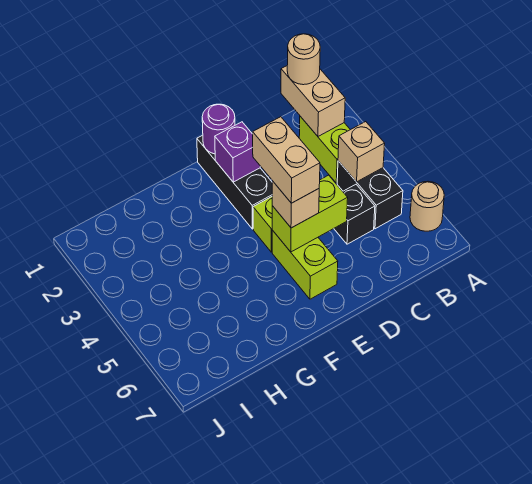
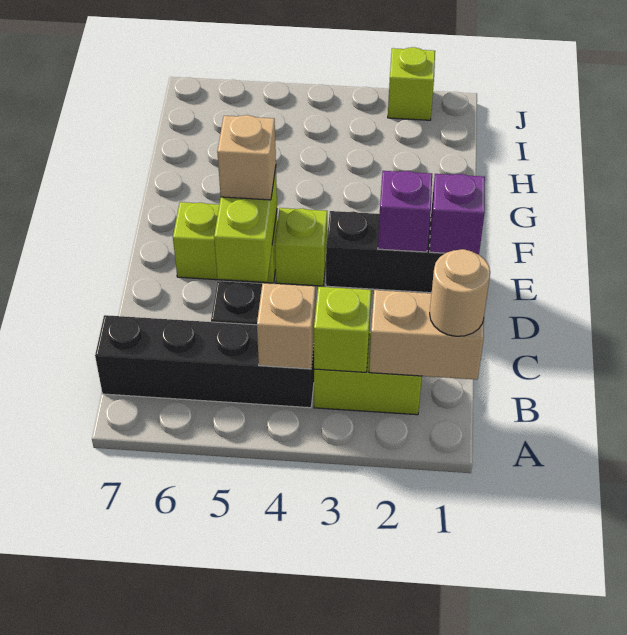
tan 1x1 round brick [410,181,444,231] -> none
none -> lime 1x1 brick [314,287,371,372]
black 1x2 brick [337,161,403,229] -> black 1x4 brick [95,315,314,408]
purple 1x1 round brick [202,104,235,154] -> purple 1x1 brick [430,174,485,255]
tan 1x2 brick [253,117,320,203] -> none
none -> lime 1x1 brick [388,47,435,120]

